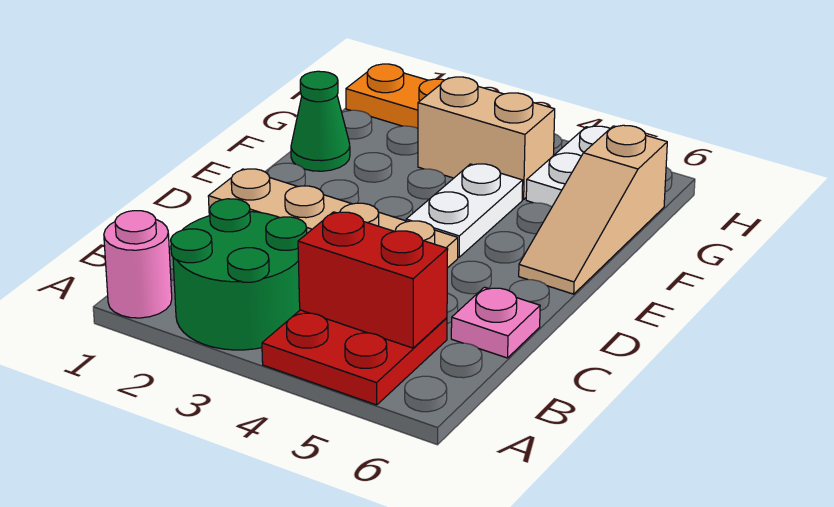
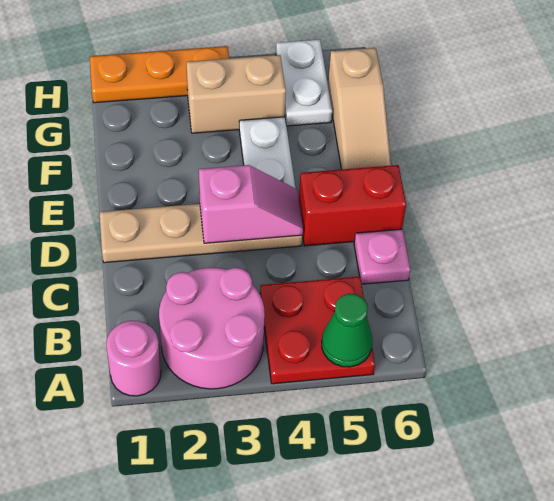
green 2x2 round brick [171,199,307,350] -> pink 2x2 round brick [159,268,265,389]
red 1x2 brick [298,212,448,348] -> red 1x2 brick moved to [299,165,406,246]
none -> pink 1x2 slope [199,165,303,243]
green 1x1 cone [291,71,350,171] -> green 1x1 cone moved to [322,293,372,367]

